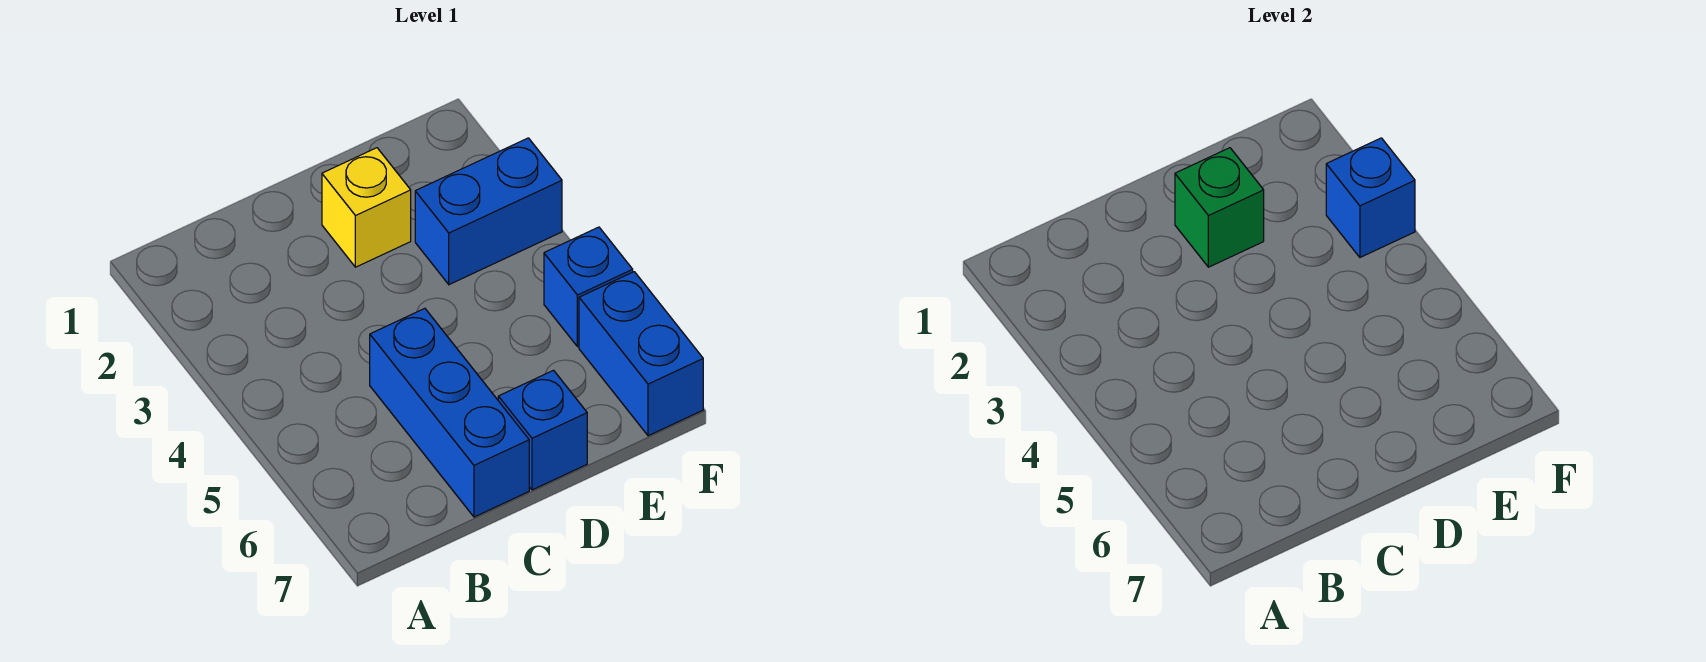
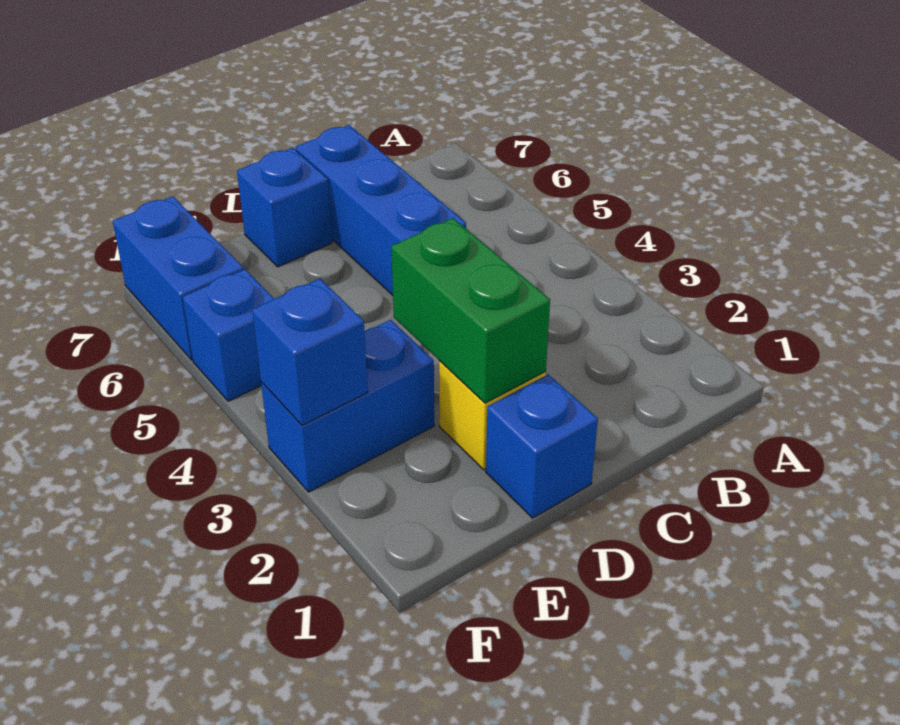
none -> blue 1x1 brick [486,375,598,518]
green 1x1 brick [1175,148,1264,267] -> green 1x2 brick [391,218,550,403]

